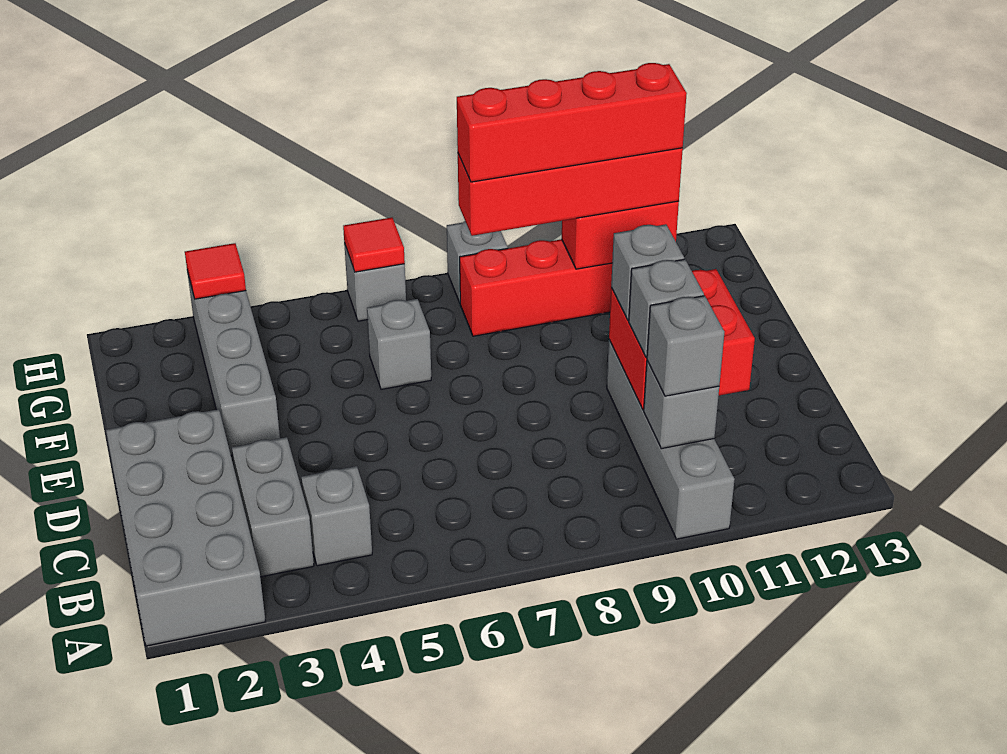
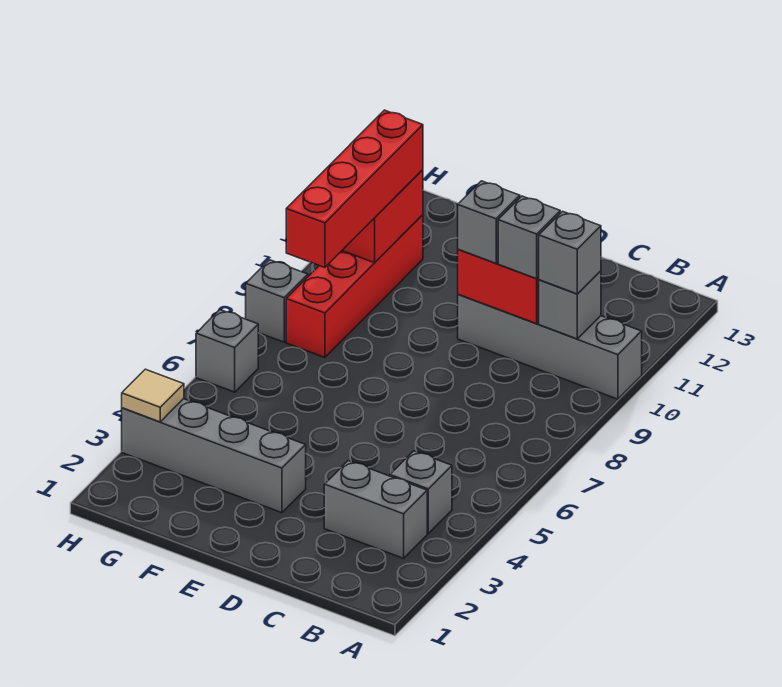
grey 2x4 brick [106,409,266,646] -> none
grey 1x1 brick [367,299,431,389] -> none
red 1x4 brick [457,63,687,182] -> none
red 1x1 tile [185,243,246,299] -> tan 1x1 tile [122,369,184,422]
red 1x1 tile [343,218,405,272] -> none

